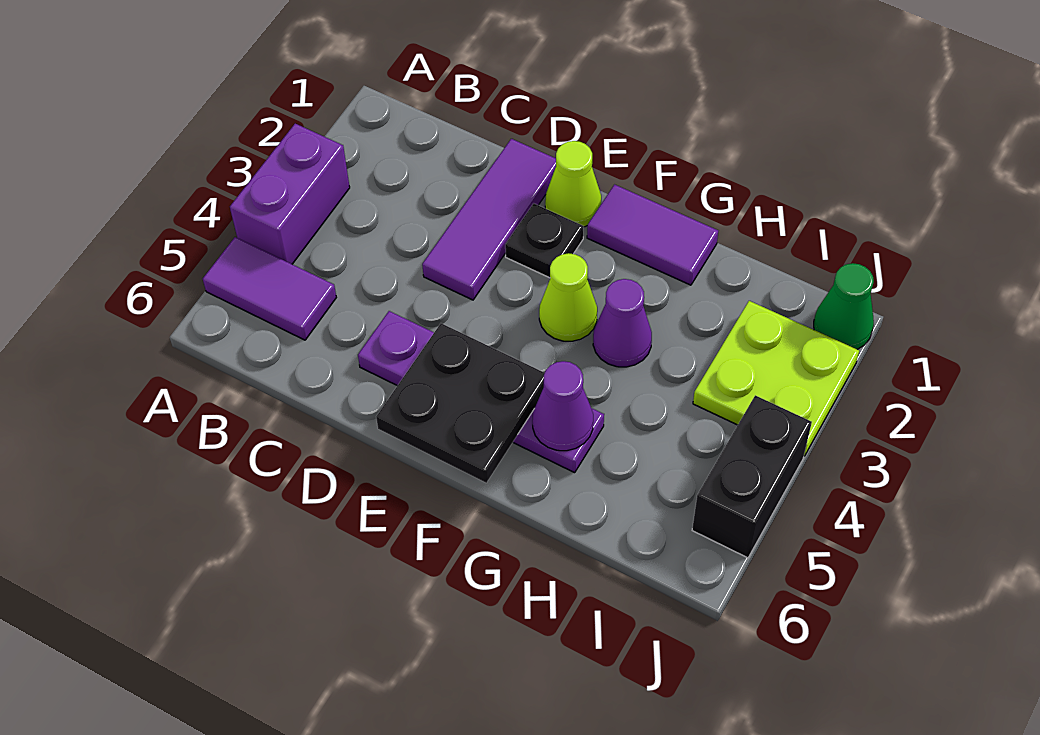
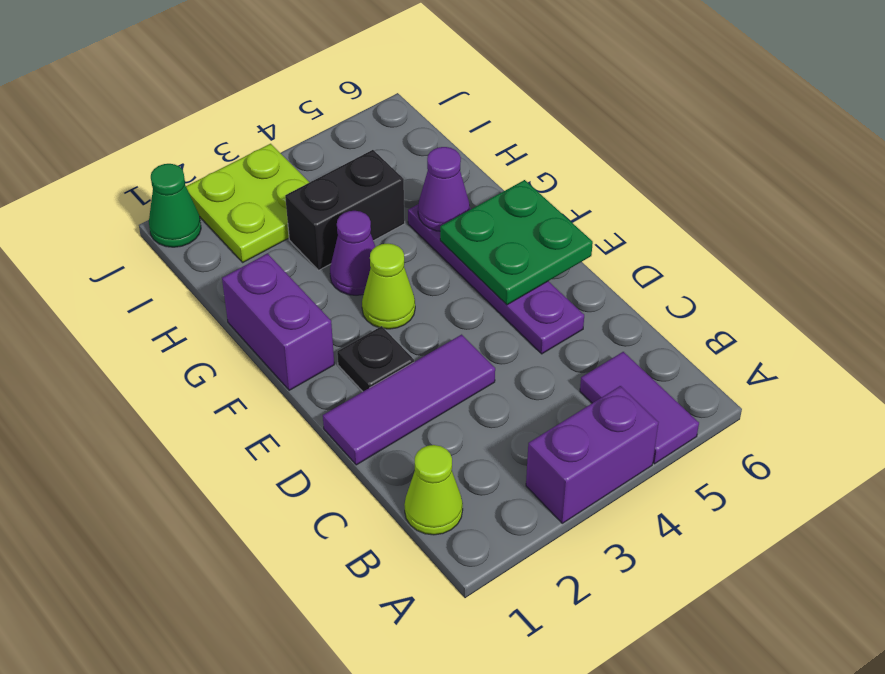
lime 1x1 cone [545,141,601,227] -> lime 1x1 cone moved to [404,445,463,535]
black 2x2 plate [376,323,544,483] -> green 2x2 plate [440,180,593,305]
purple 1x2 tile [587,185,718,285] -> purple 1x2 brick [222,254,334,390]
black 1x2 brick [692,395,812,558] -> black 1x2 brick moved to [285,150,405,270]

